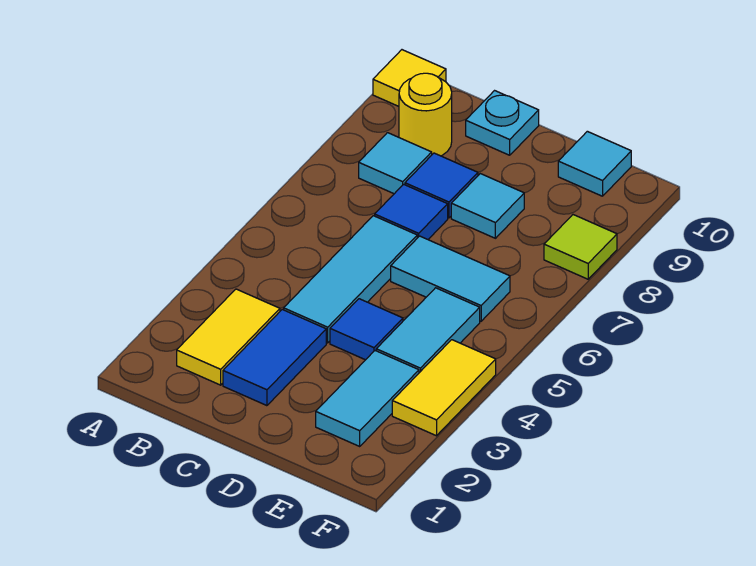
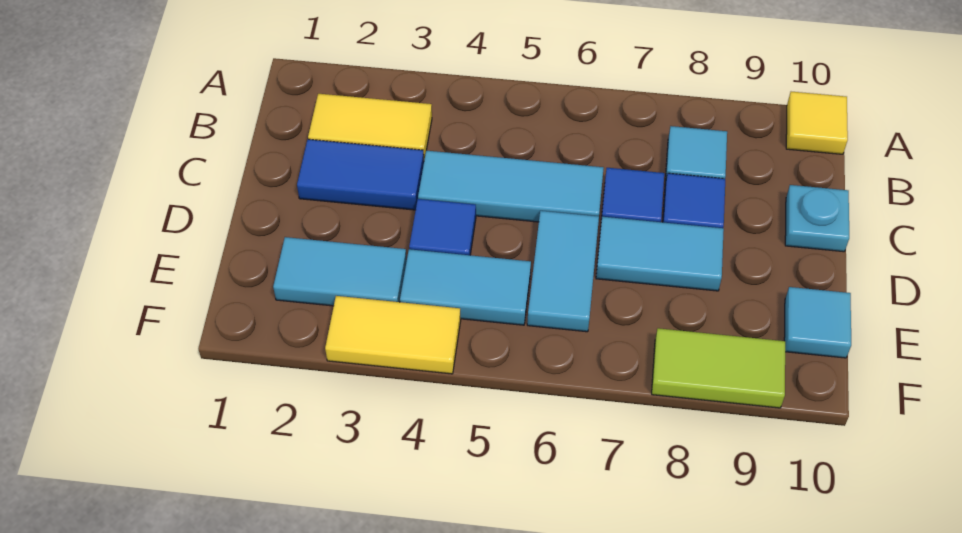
yellow 1x1 round brick [399,73,452,156] -> none
cyan 1x1 tile [451,174,524,238] -> cyan 1x2 tile [596,217,724,291]
lime 1x1 tile [544,215,617,279] -> lime 1x2 tile [652,328,785,408]

